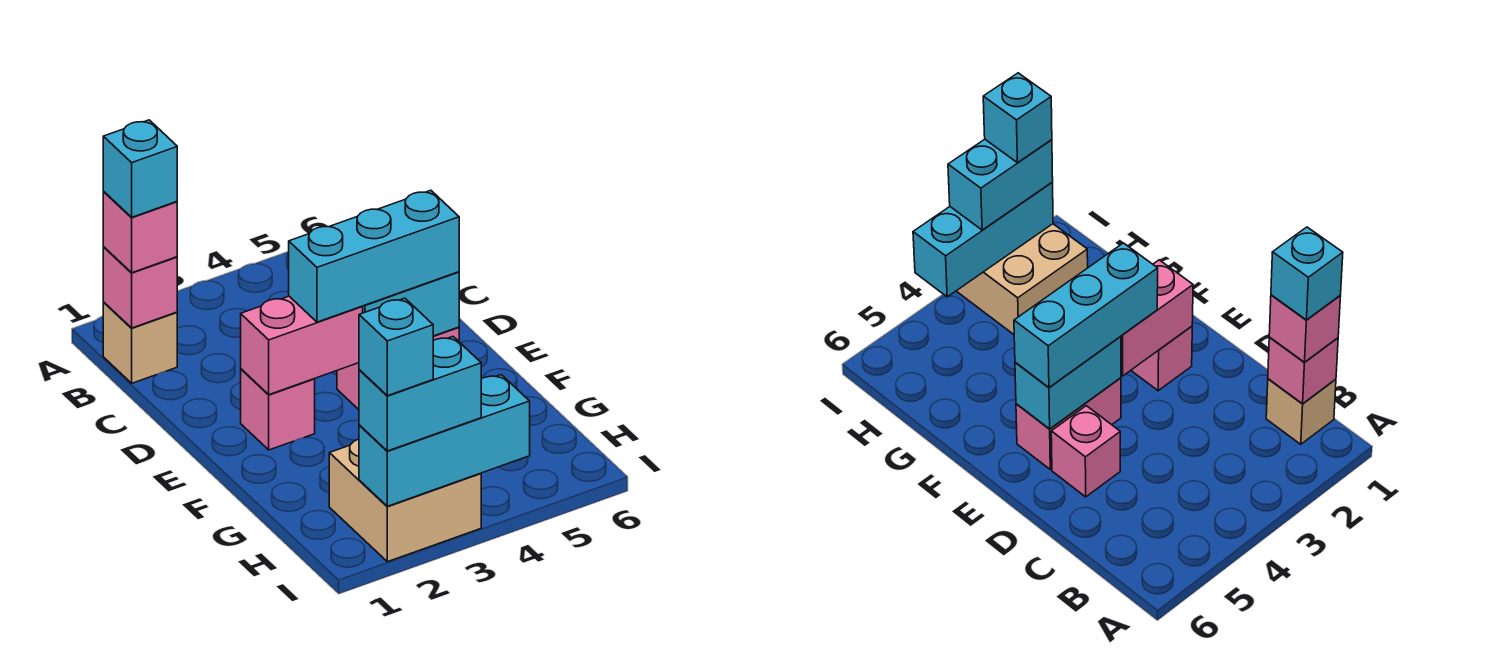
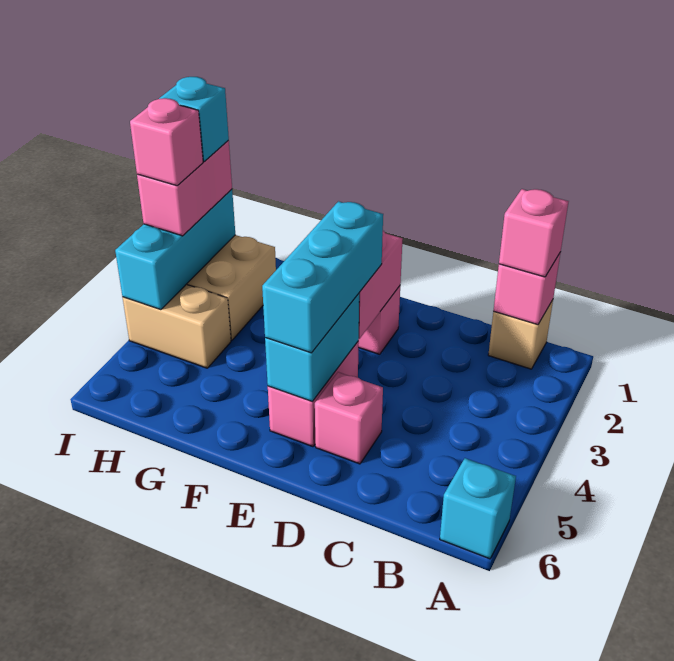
cyan 1x1 brick [103,120,177,217] -> cyan 1x1 brick moved to [440,458,516,559]
none -> tan 1x2 brick [123,285,231,368]
cyan 1x2 brick [359,337,481,451] -> pink 1x2 brick [137,141,232,236]
none -> pink 1x1 brick [130,98,203,186]

